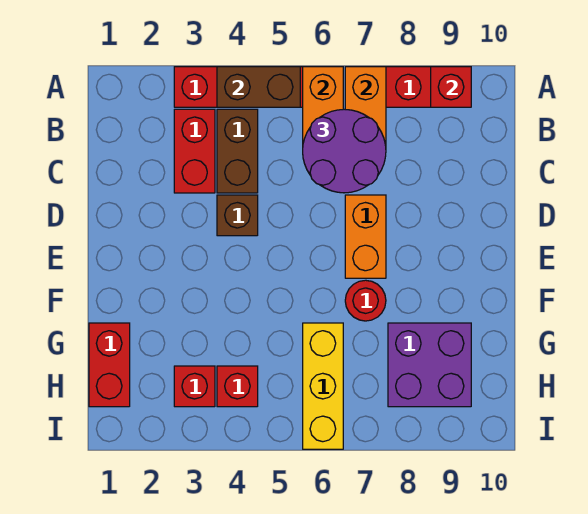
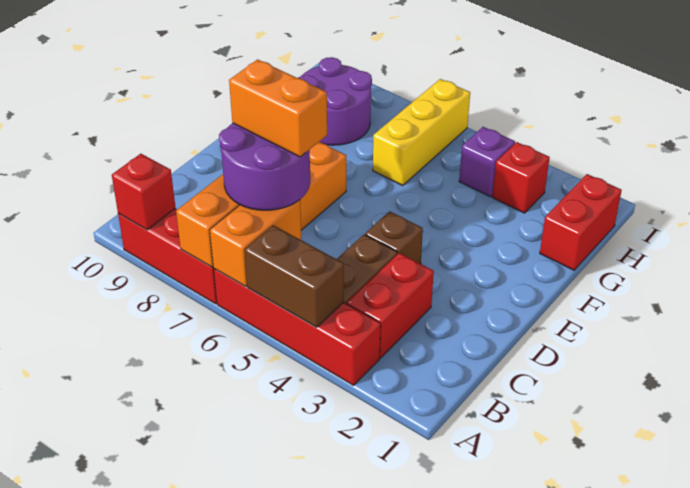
none -> orange 1x2 brick [229,60,327,157]
red 1x1 round brick [345,280,386,321] -> none
purple 2x2 brick [388,323,471,407] -> purple 2x2 round brick [298,57,372,145]
red 1x1 brick [217,366,258,407] -> purple 1x1 brick [459,127,515,197]

